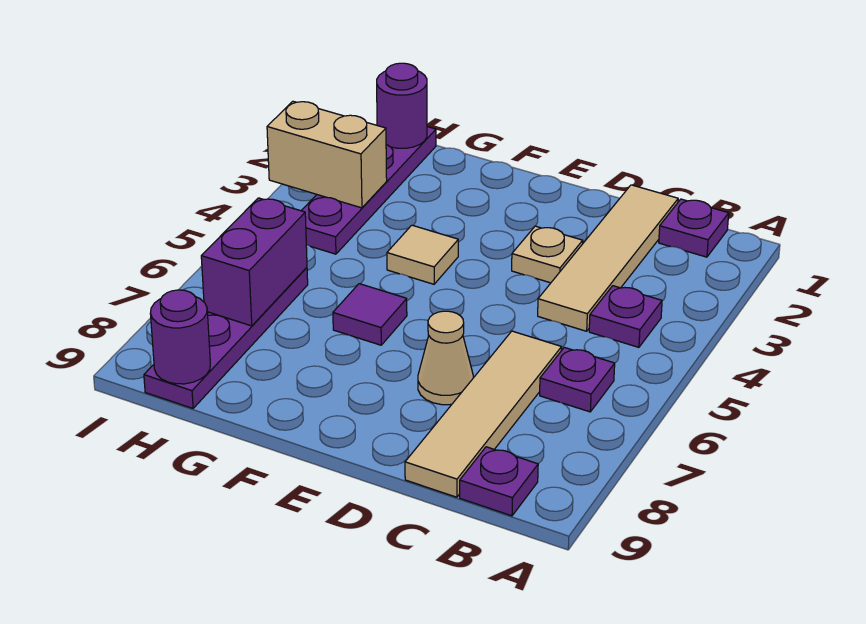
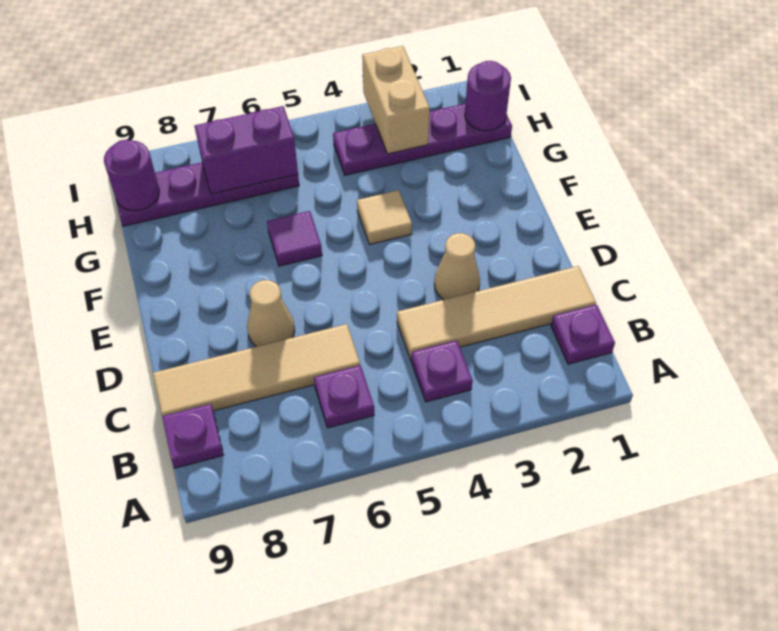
tan 1x1 plate [512,226,583,283] -> tan 1x1 cone [434,233,480,300]

